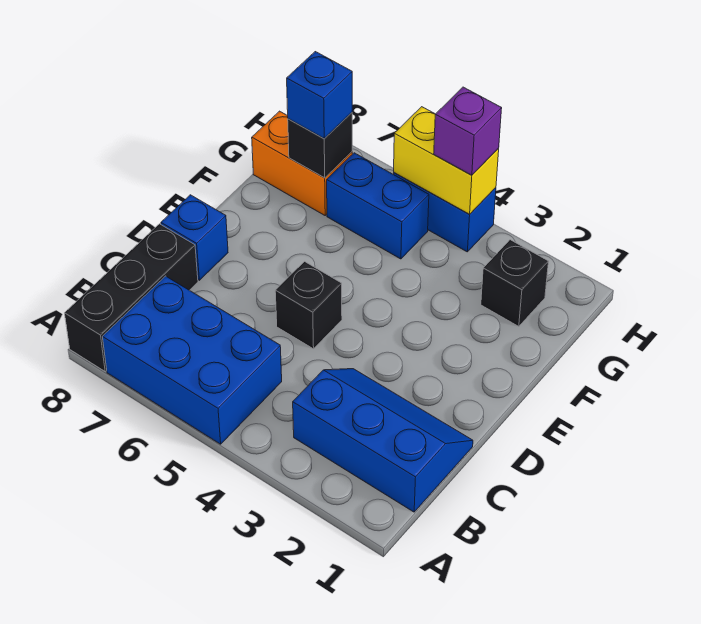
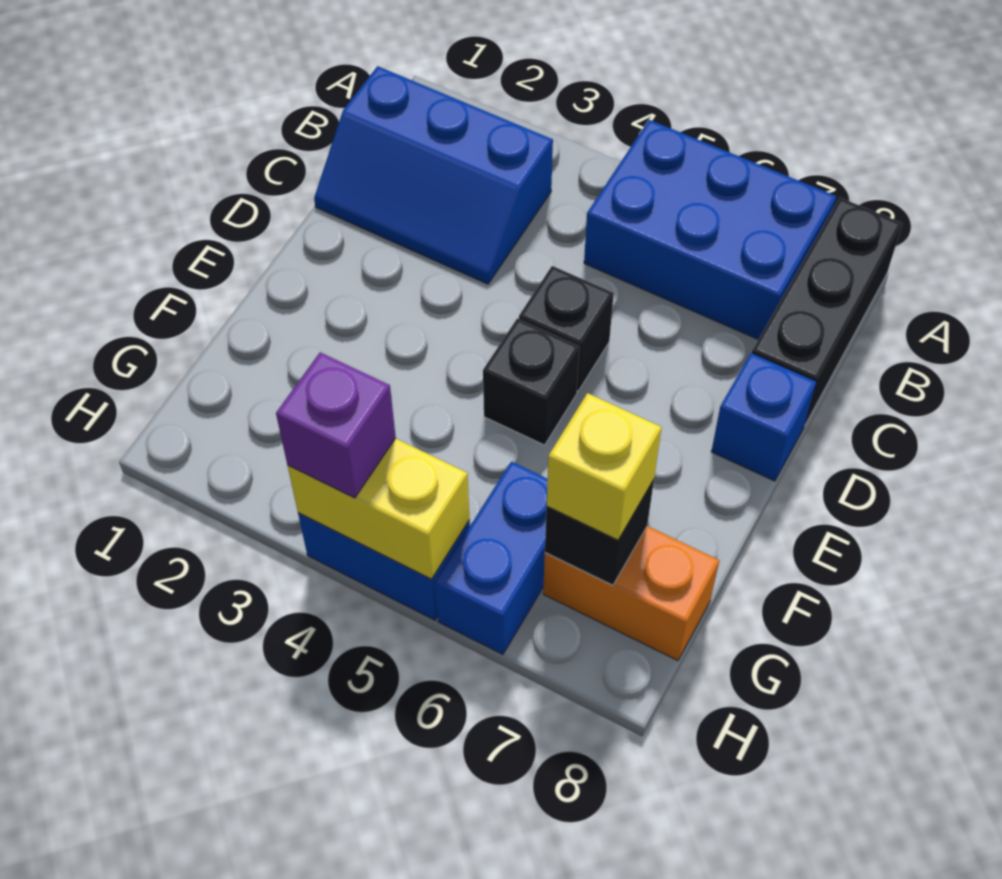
black 1x1 brick [481,240,549,326] -> black 1x1 brick moved to [483,318,580,445]
blue 1x2 brick [327,153,429,259] -> blue 1x2 brick turned to [435,462,548,654]
blue 1x1 brick [287,52,352,139] -> yellow 1x1 brick [547,393,662,540]

